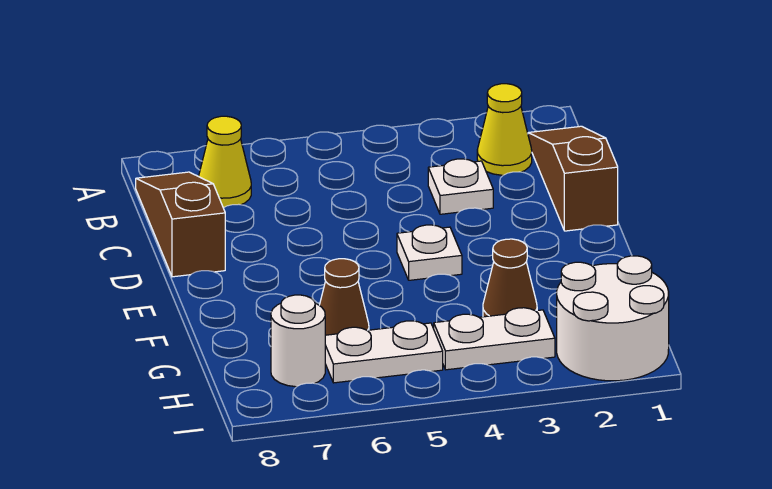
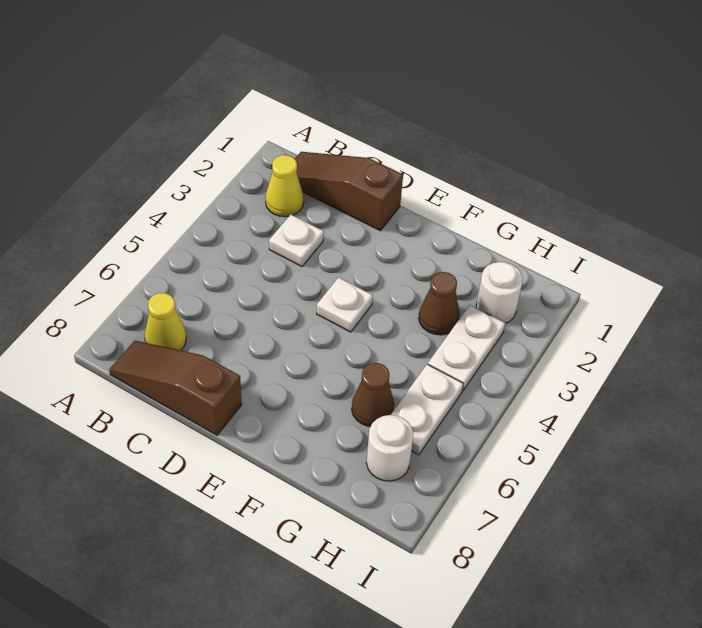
white 2x2 round brick [557,256,669,381] -> white 1x1 round brick [476,262,523,323]

